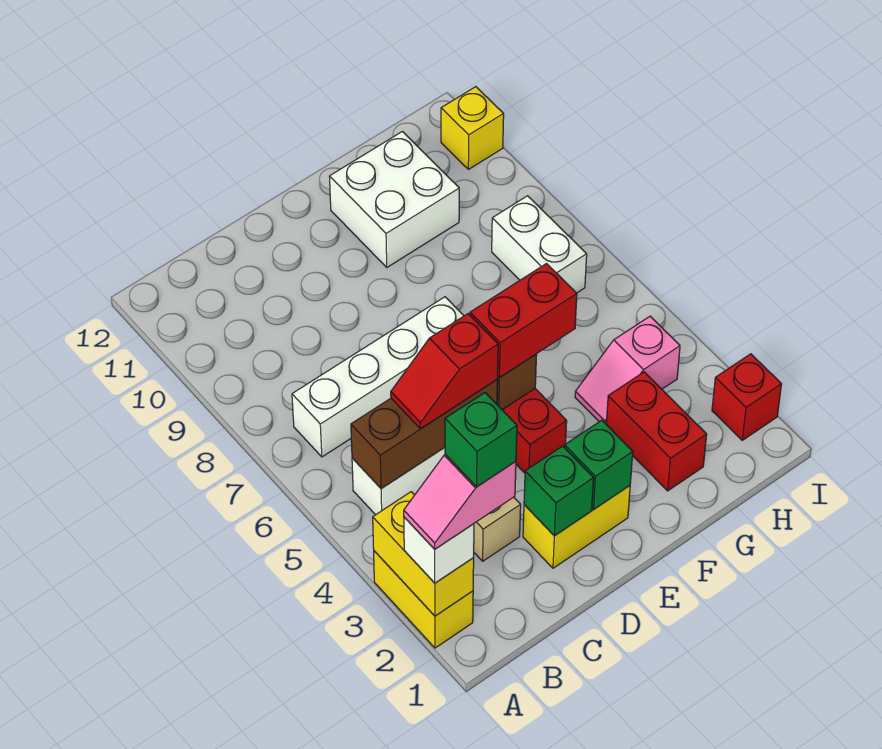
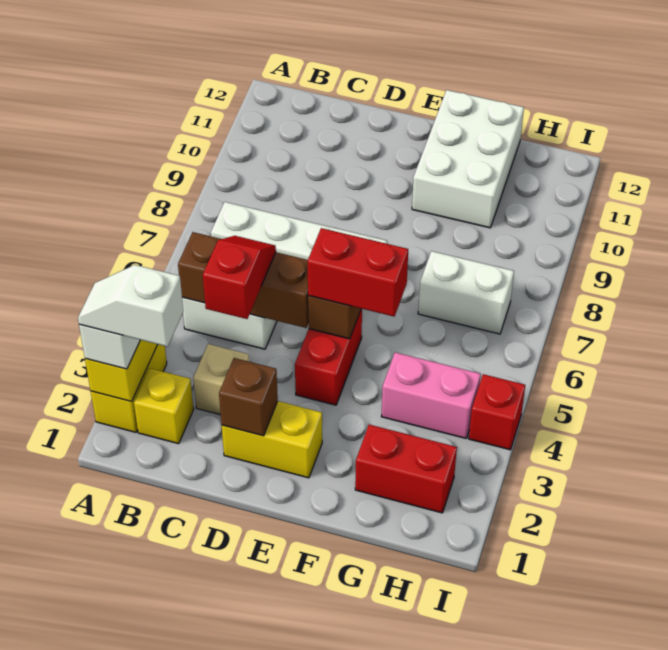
pink 1x2 slope [404,455,516,549] -> white 1x2 slope [78,265,183,347]
green 1x1 brick [445,393,517,487] -> none
red 1x2 slope [391,314,498,429] -> red 1x2 slope turned to [203,236,276,319]
green 1x1 brick [524,446,594,536] -> brown 1x1 brick [219,358,278,436]
green 1x1 brick [565,420,633,509] -> none
white 2x2 brick [329,132,459,267] -> white 2x3 brick [412,90,524,228]
red 1x2 brick [606,372,707,491] -> red 1x2 brick turned to [355,425,457,513]
pink 1x2 slope [575,316,680,424] -> pink 1x2 brick [381,352,481,438]
white 1x2 brick [492,196,587,293] -> white 1x2 brick turned to [418,251,514,334]
red 1x1 brick [712,354,782,440] -> red 1x1 brick moved to [469,374,525,450]
yellow 1x1 brick [441,87,504,169] -> yellow 1x1 brick moved to [134,368,193,444]

